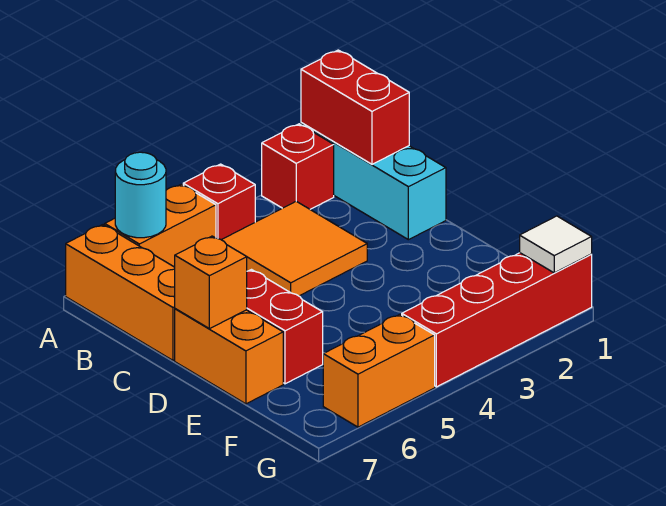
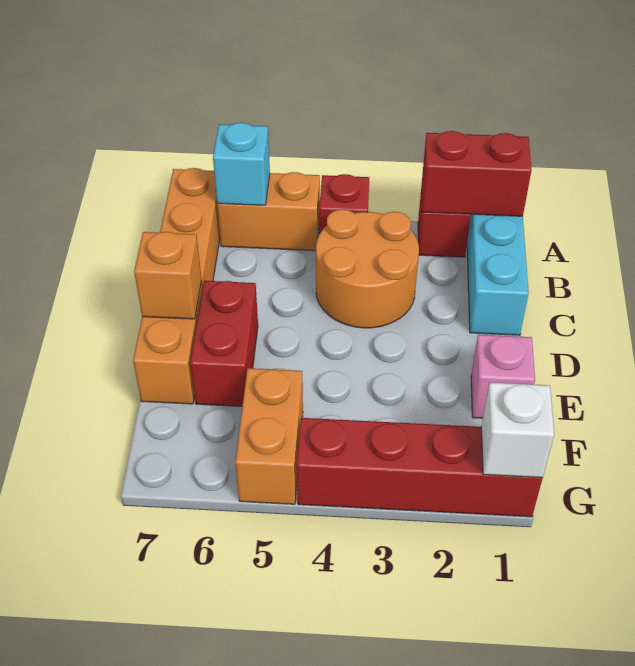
red 1x2 brick [301,50,409,164] -> red 1x2 brick turned to [422,131,531,216]
cyan 1x1 round brick [115,152,166,238] -> cyan 1x1 brick [213,123,270,205]
orange 2x2 tile [222,201,367,296] -> orange 2x2 round brick [316,209,419,328]
none -> pink 1x1 brick [471,335,535,418]
white 1x1 tile [520,216,592,273] -> white 1x1 brick [481,382,554,478]
orange 1x2 brick [323,315,435,427] -> orange 1x2 brick turned to [235,368,303,504]

